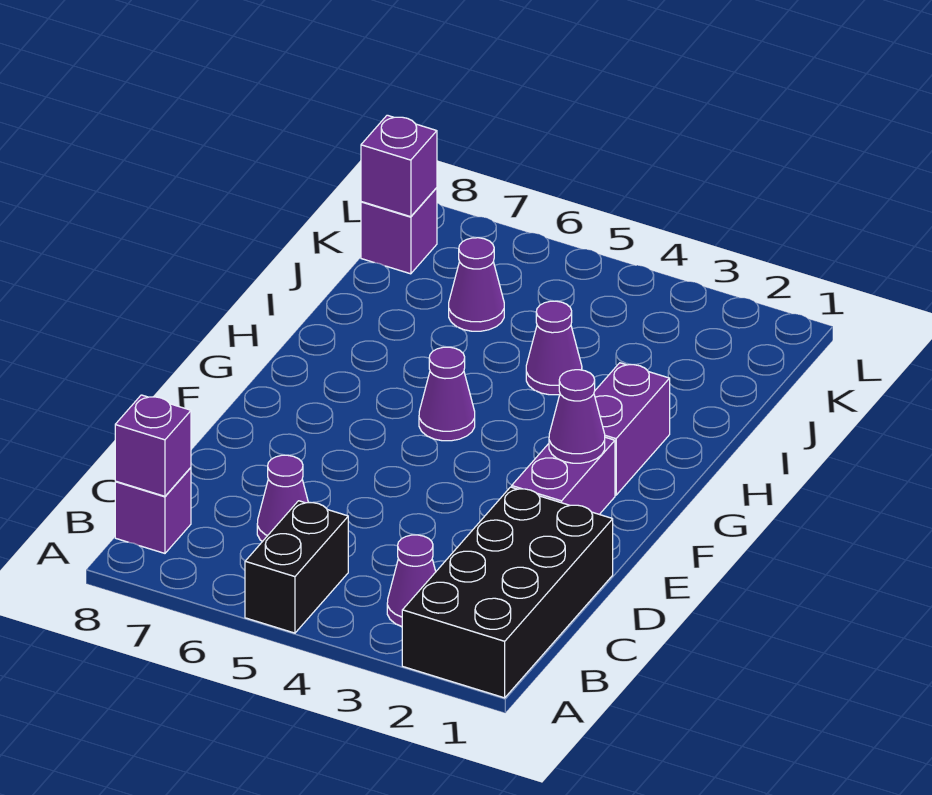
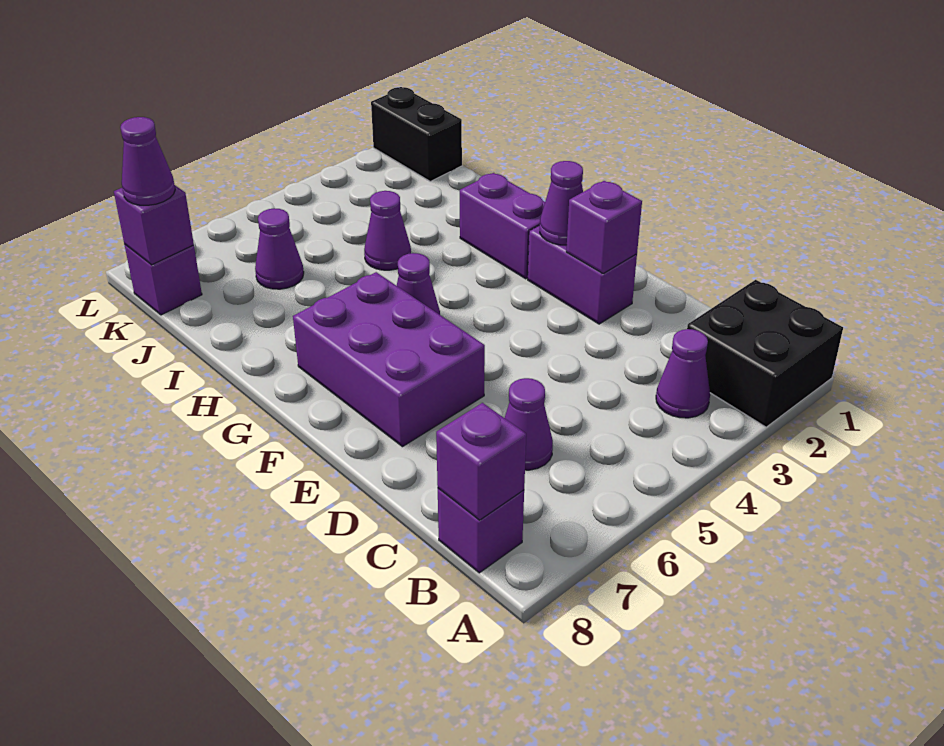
black 2x4 brick [402,487,613,698] -> black 2x2 brick [687,280,843,427]
black 1x2 brick [245,501,348,633] -> black 1x2 brick moved to [371,87,462,181]
none -> purple 1x1 brick [566,181,642,274]
none -> purple 2x3 brick [293,272,485,447]
none -> purple 1x1 cone [120,117,175,205]

